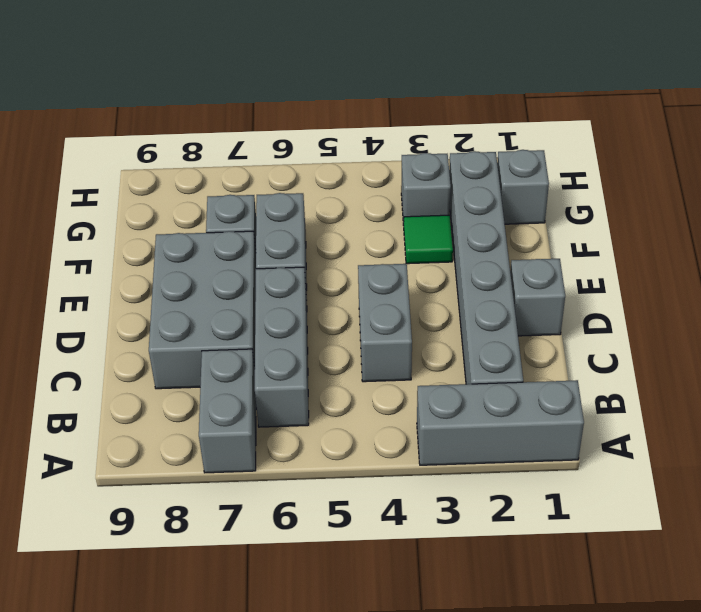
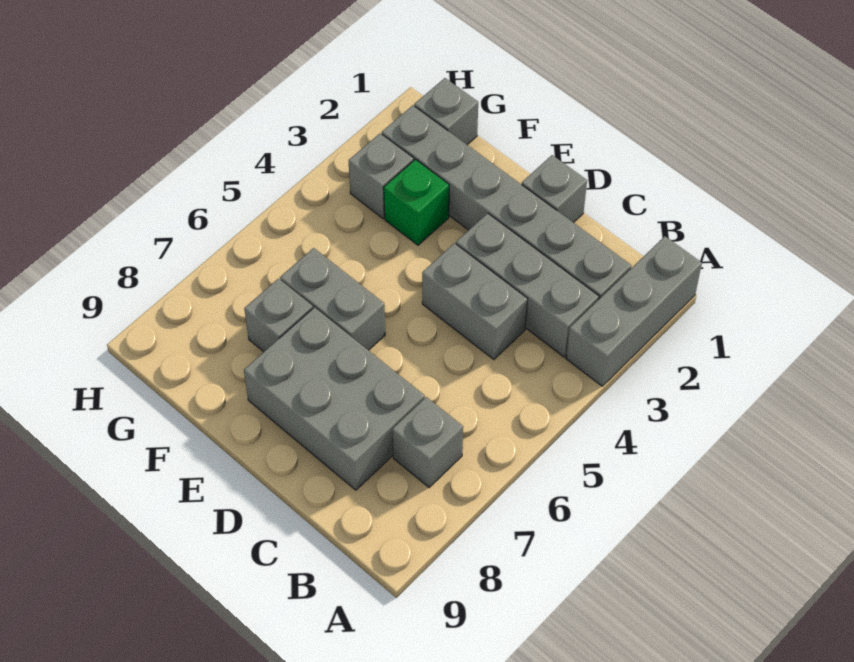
grey 1x2 brick [199,349,256,473] -> grey 1x1 brick [392,397,463,488]
grey 1x3 brick [255,267,309,427] -> grey 1x3 brick moved to [456,213,599,357]
green 1x1 tile [404,215,453,264] -> green 1x1 brick [384,159,449,245]

